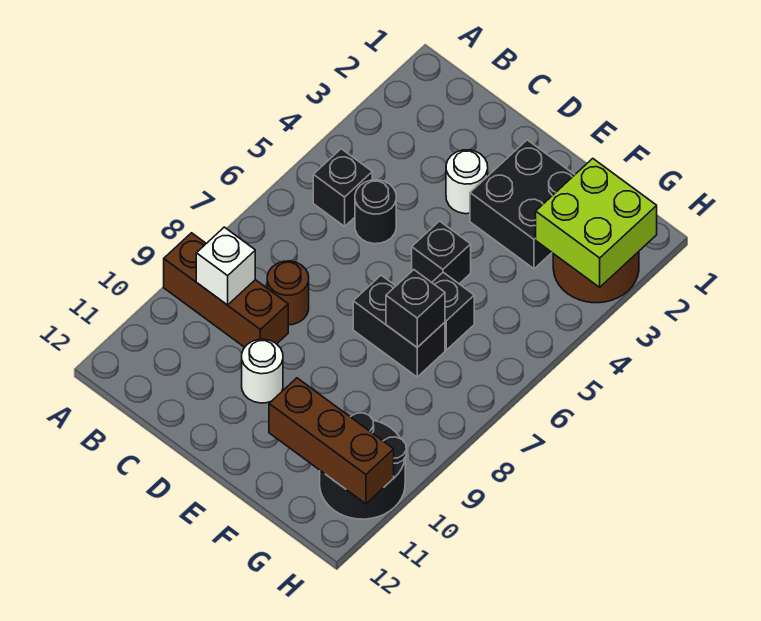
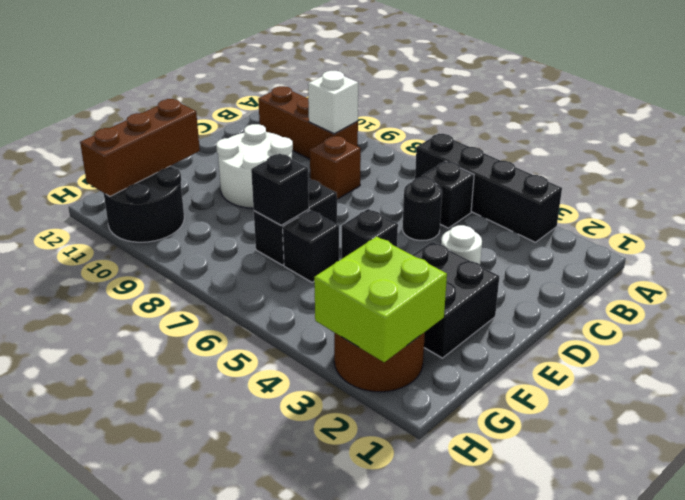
none -> black 1x4 brick [415,134,562,242]
brown 1x3 brick [164,233,288,347] -> brown 1x3 brick turned to [258,86,358,159]
brown 1x1 round brick [267,261,309,325] -> brown 1x1 brick [310,136,361,199]
white 1x1 round brick [242,339,283,403] -> white 2x2 round brick [216,124,293,208]

